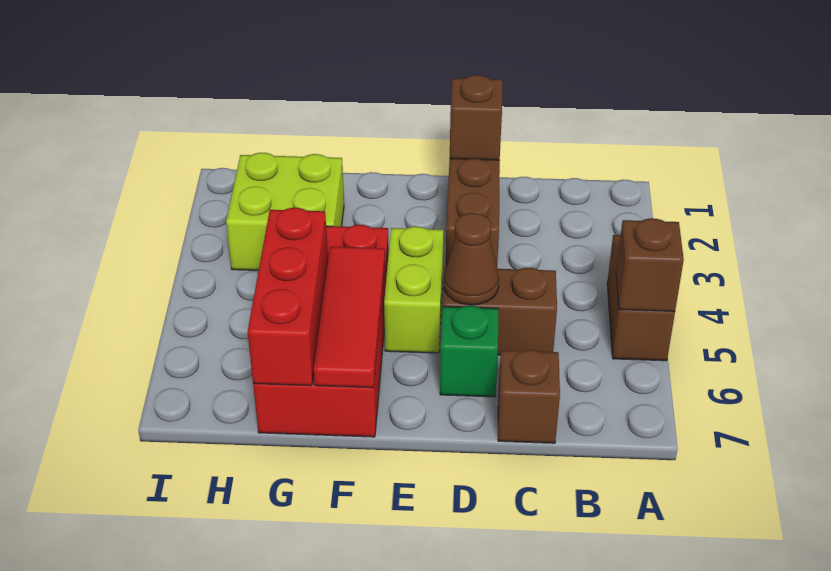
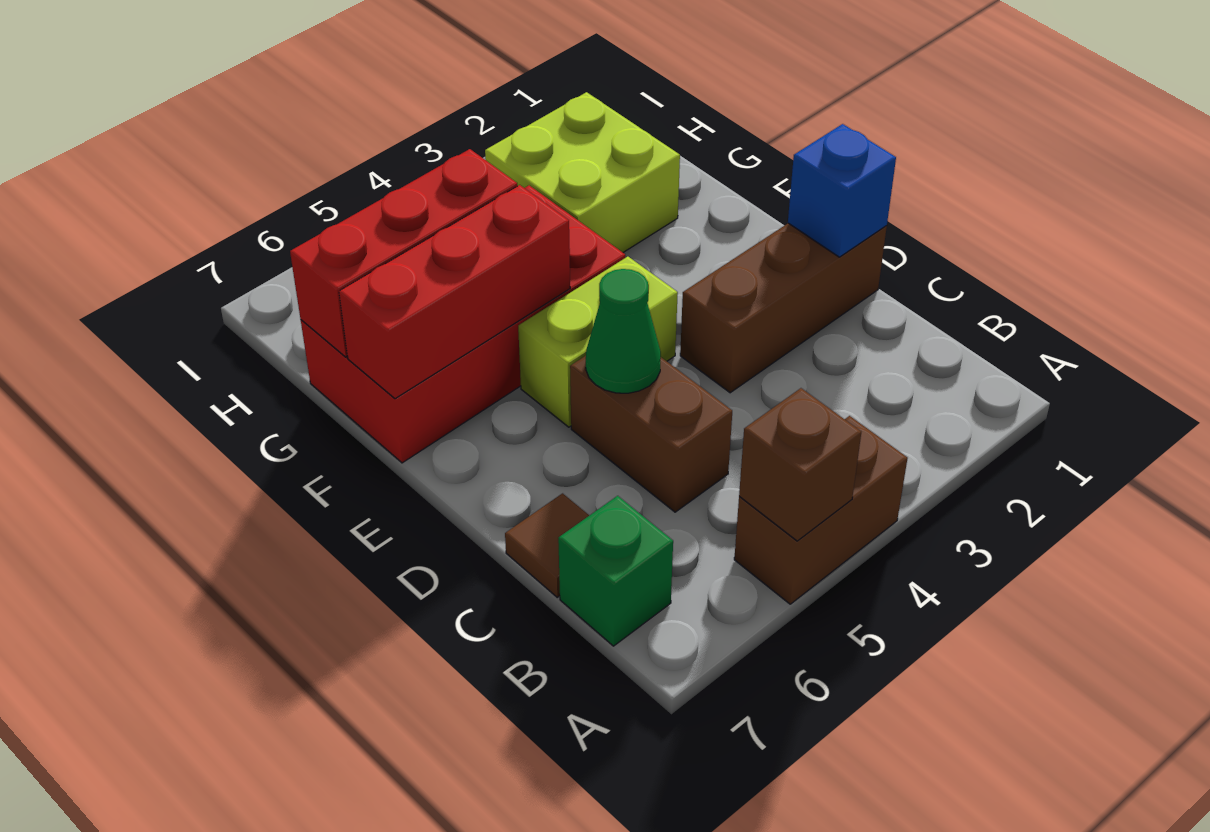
brown 1x1 brick [498,350,560,443] -> brown 1x1 tile [505,493,589,597]
brown 1x1 brick [450,75,502,160] -> blue 1x1 brick [788,124,896,257]
brown 1x1 cone [444,213,499,305] -> green 1x1 cone [586,269,661,393]
green 1x1 brick [440,306,498,397] -> green 1x1 brick moved to [558,496,673,646]
red 1x3 tile [314,247,385,388] -> red 1x3 brick [339,185,570,399]

